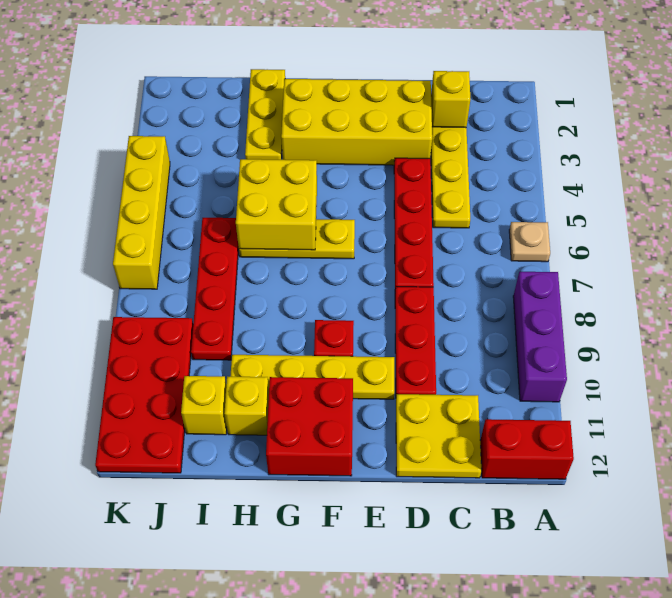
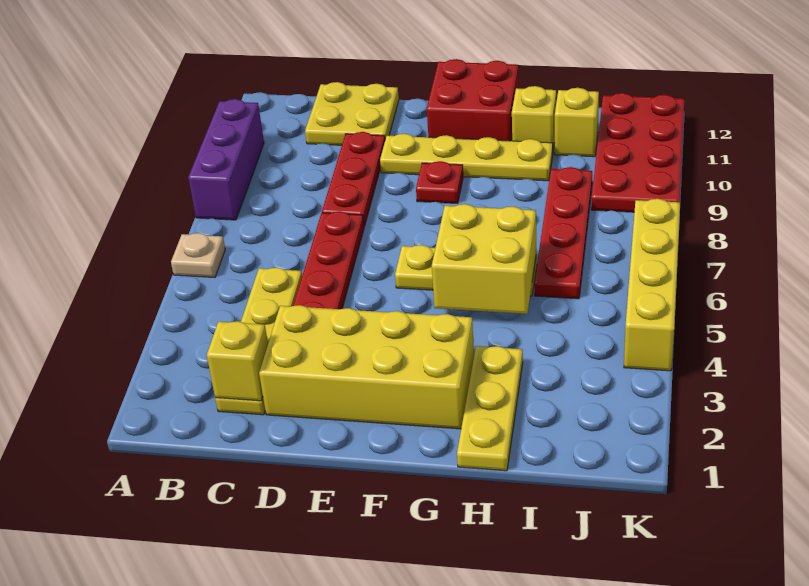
red 1x2 brick [480,419,574,479] -> none

